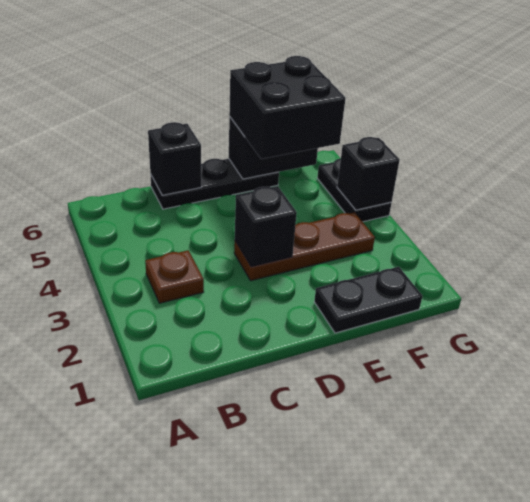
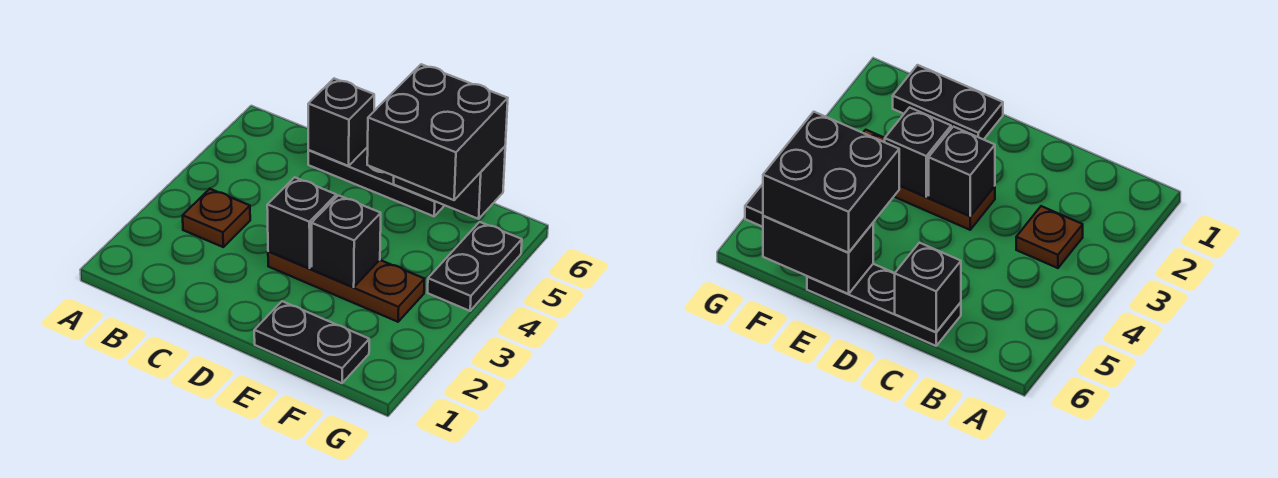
black 1x1 brick [337,137,400,210] -> black 1x1 brick moved to [312,195,381,287]

